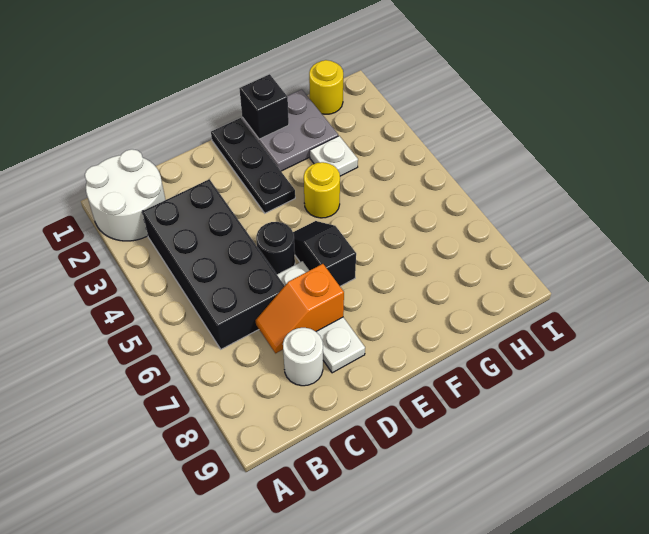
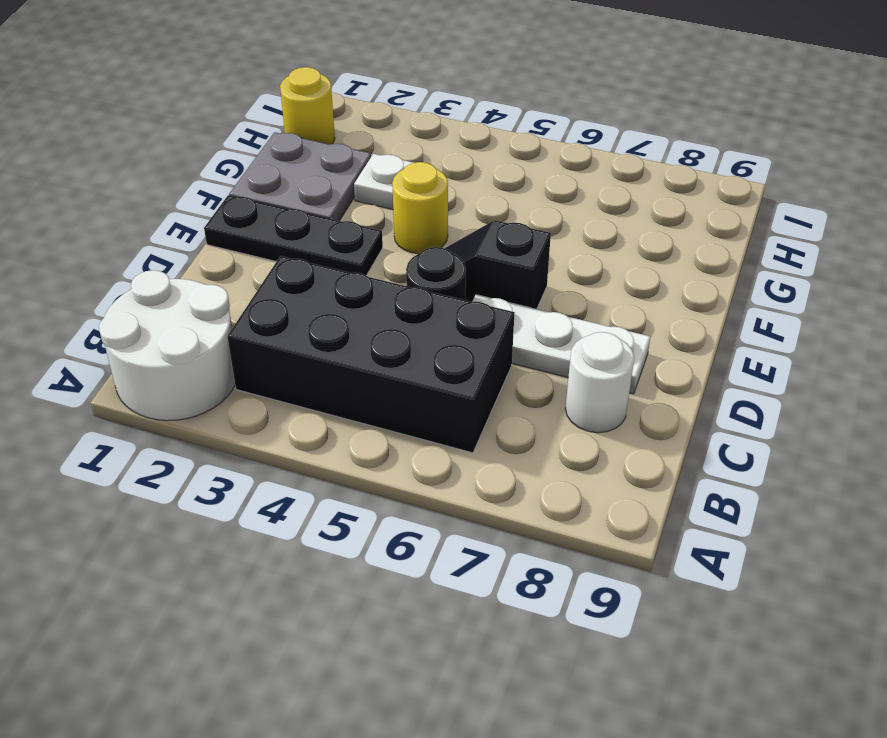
orange 1x2 slope [256,264,344,353] -> none
black 1x1 brick [239,74,289,139] -> none

